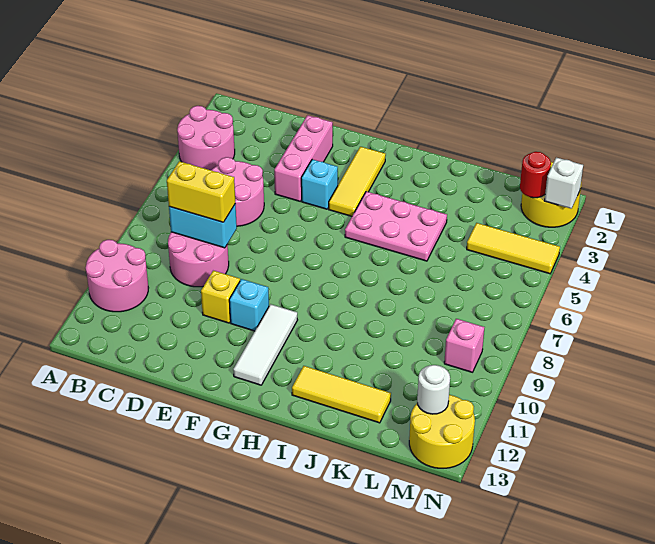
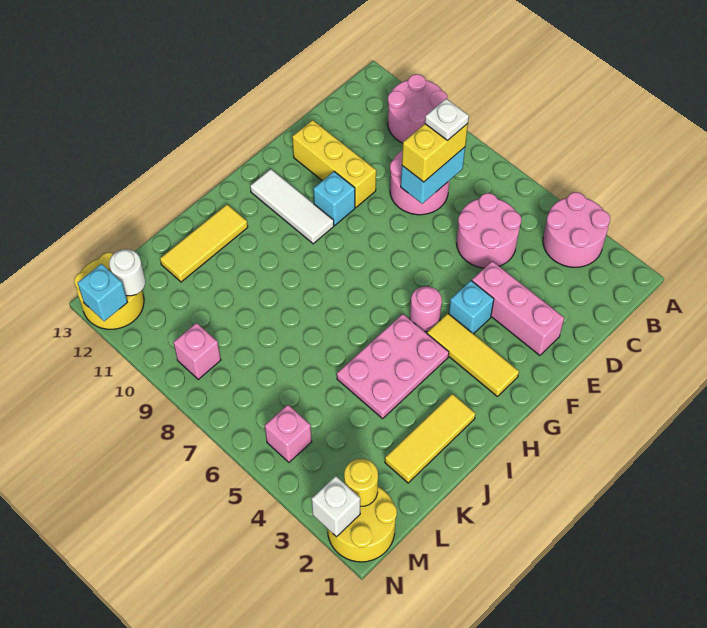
none -> white 1x1 plate [425,99,469,141]
yellow 1x1 brick [201,271,240,323] -> yellow 1x3 brick [292,120,376,207]
none -> pink 1x1 round brick [410,286,442,332]
yellow 1x3 tile [467,223,560,274] -> yellow 1x3 tile moved to [385,394,476,483]
red 1x1 round brick [520,152,551,198] -> yellow 1x1 round brick [344,459,378,506]
none -> pink 1x1 brick [265,405,312,462]
none -> cyan 1x1 brick [78,264,128,321]

